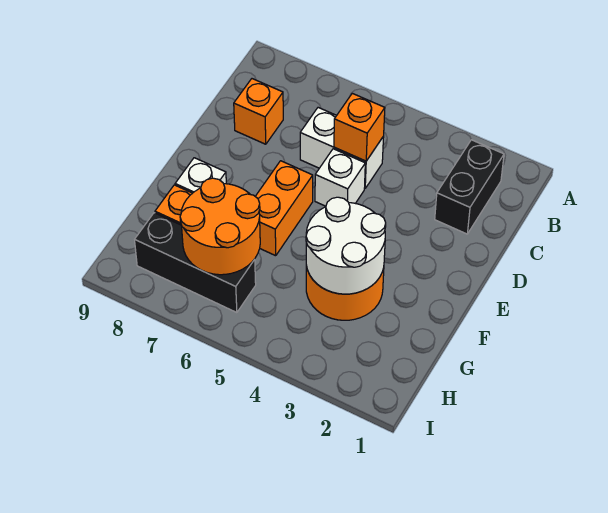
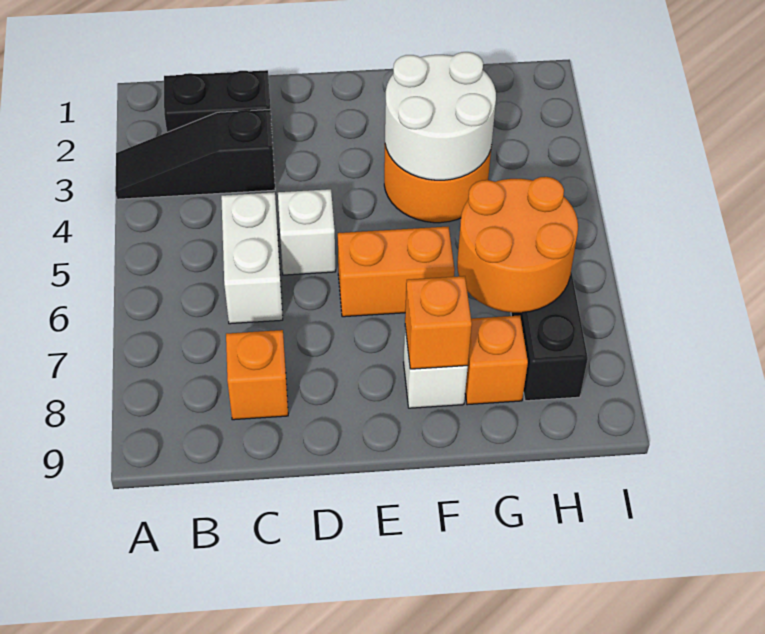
none -> black 1x3 slope [115,110,275,199]
orange 1x1 brick [334,93,385,161] -> orange 1x1 brick moved to [405,276,472,369]

